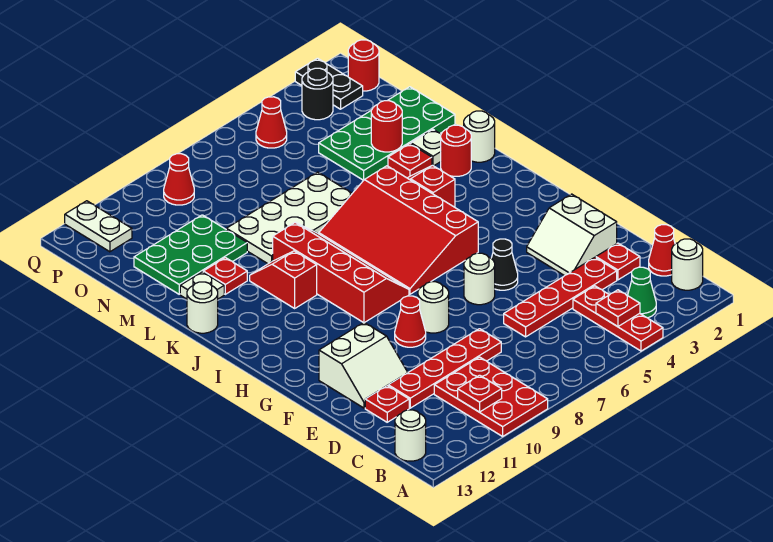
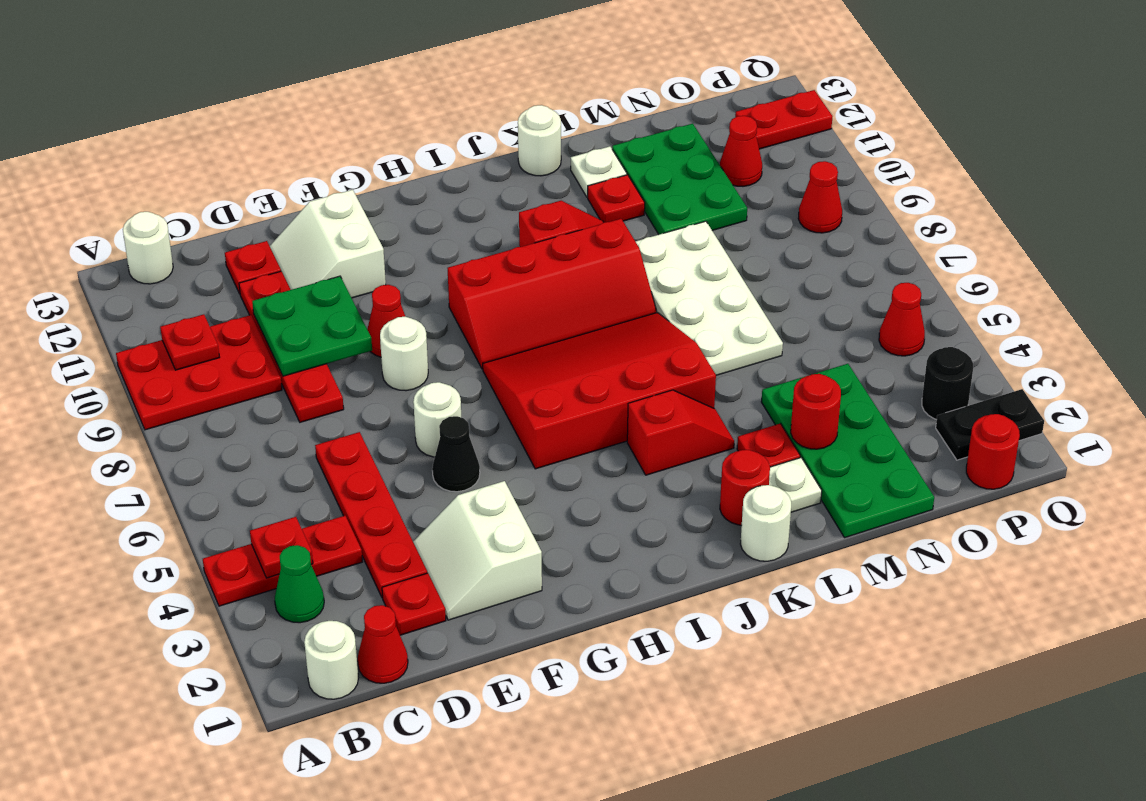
none -> green 2x2 plate [252,276,372,376]
white 2x2 slope [527,194,617,276] -> white 2x2 slope turned to [413,481,542,620]
none -> red 1x1 cone [720,116,762,186]
white 1x2 plate [65,201,132,252] -> red 1x2 plate [735,90,833,149]

